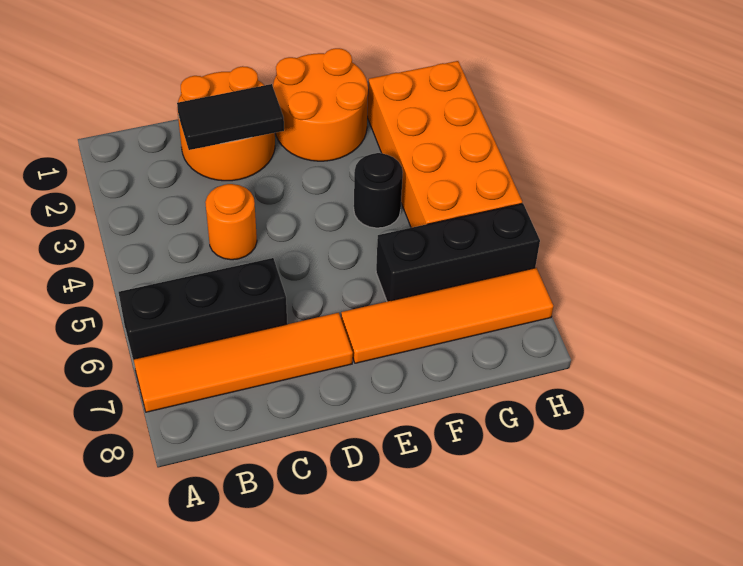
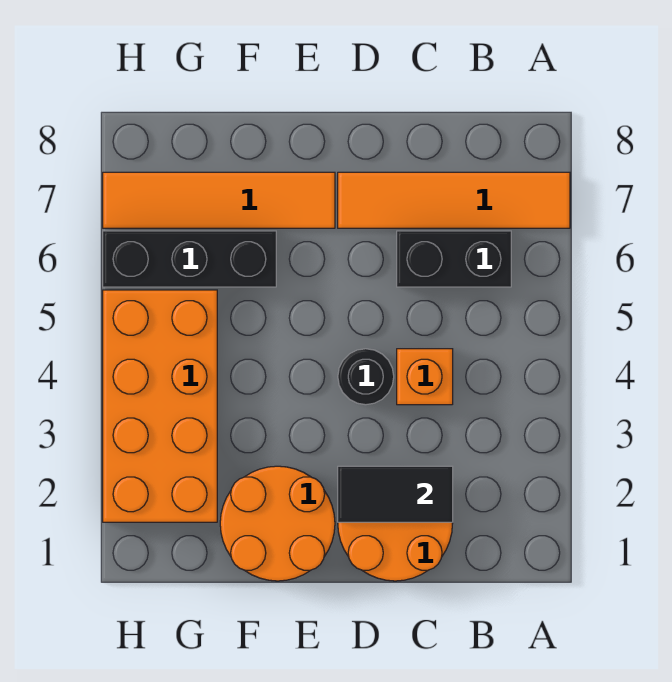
black 1x3 brick [119,258,287,363] -> black 1x2 brick [397,231,511,287]
orange 1x1 round brick [205,184,257,260] -> orange 1x1 brick [397,349,453,405]
black 1x1 round brick [354,153,403,228] -> black 1x1 round brick moved to [338,349,394,405]

